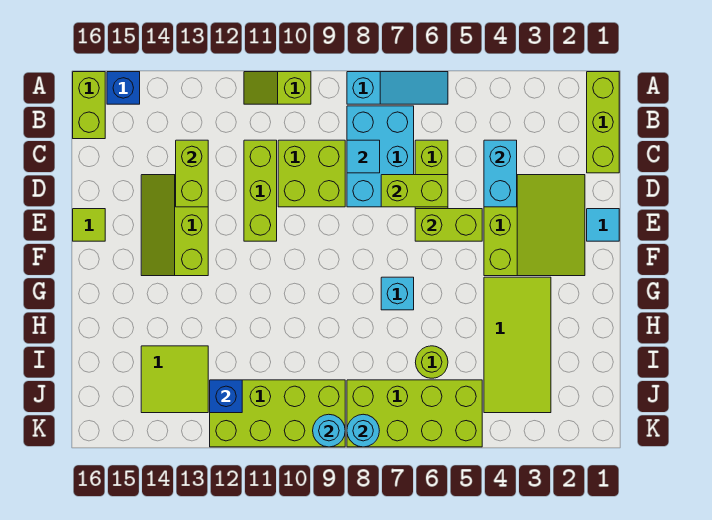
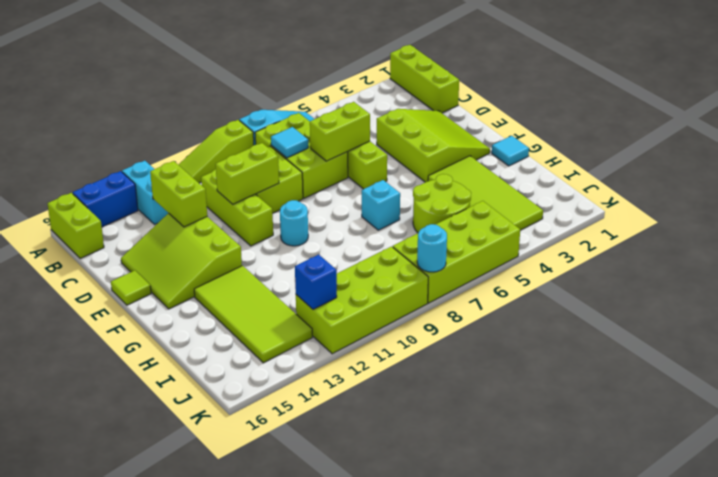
lime 1x2 slope [244,72,311,104] -> lime 1x3 slope [179,120,254,183]
blue 1x1 brick [107,72,140,104] -> blue 1x2 brick [73,171,138,227]
cyan 2x3 brick [347,106,414,207] -> lime 2x3 brick [255,113,348,198]
cyan 1x2 brick [484,140,517,207] -> cyan 1x2 brick moved to [122,161,168,224]
lime 2x3 slope [141,175,208,276] -> lime 3x3 slope [121,213,242,309]
cyan 1x1 tile [587,209,619,241] -> cyan 1x1 tile moved to [492,136,529,166]
lime 1x2 brick [415,209,482,241] -> lime 1x2 brick moved to [216,143,279,204]
lime 1x1 round brick [415,346,448,378] -> lime 2x2 round brick [413,174,471,233]
lime 2x2 tile [141,346,208,413] -> lime 2x4 tile [194,266,312,363]
cyan 1x1 round brick [313,414,345,447] -> cyan 1x1 round brick moved to [280,200,308,246]

